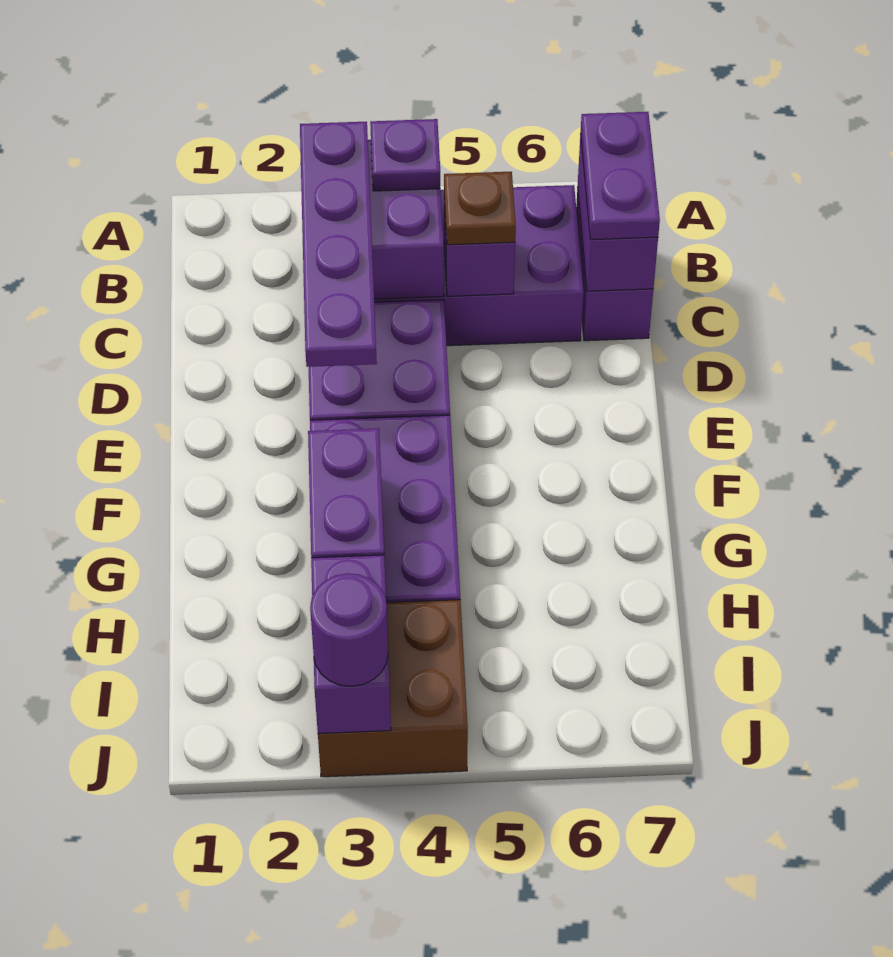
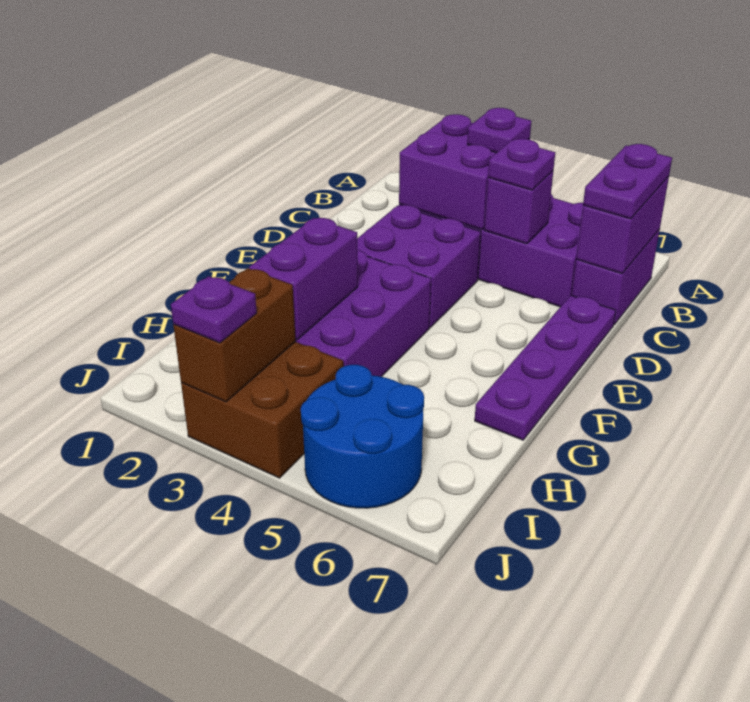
purple 1x4 plate [300,122,377,367] -> purple 1x4 plate moved to [475,295,616,440]
brown 1x1 plate [444,172,516,245] -> purple 1x1 plate [488,139,555,190]
purple 1x2 brick [311,555,391,733] -> brown 1x2 brick [173,268,296,402]
none -> blue 2x2 round brick [301,365,424,508]
purple 1x1 round brick [310,573,388,686] -> purple 1x1 plate [171,276,257,343]

